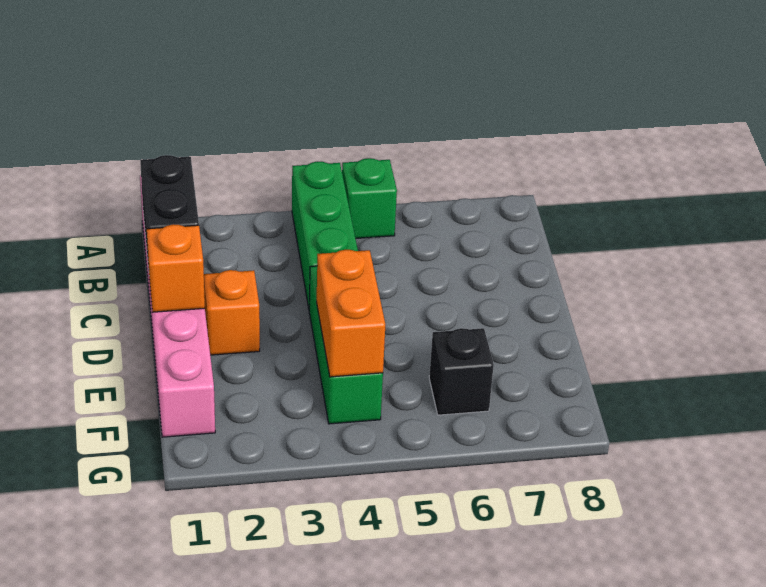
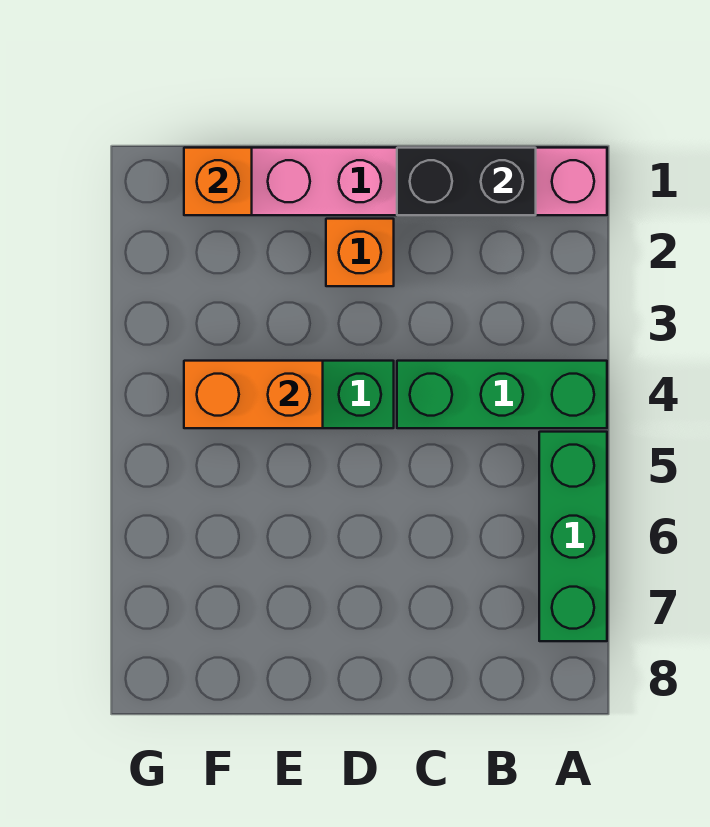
green 1x1 brick [342,158,397,239] -> green 1x3 brick [539,432,607,641]
orange 1x1 brick [147,224,205,312] -> orange 1x1 brick moved to [184,148,252,215]
black 1x1 brick [429,328,494,415] -> none

